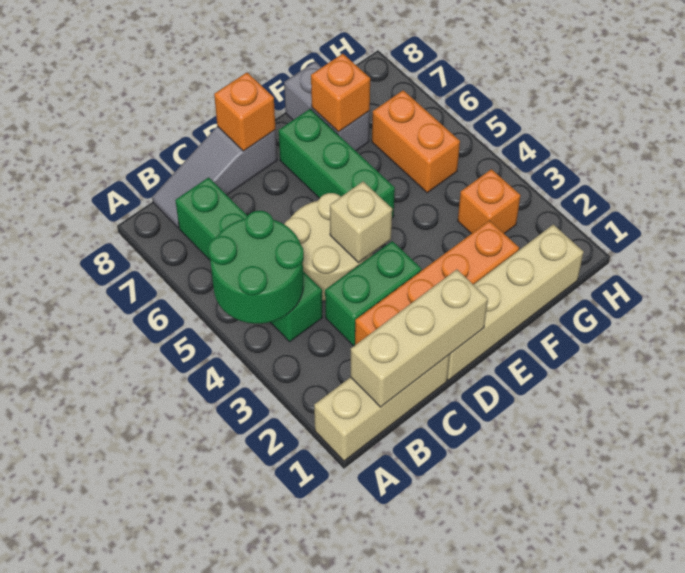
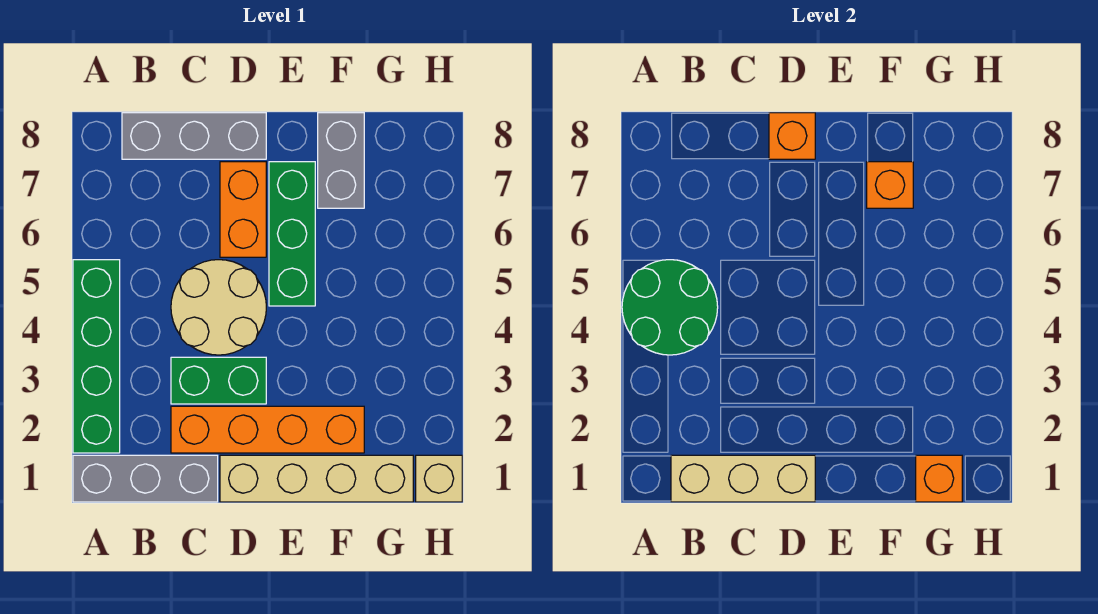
tan 1x3 brick [314,355,449,461] -> grey 1x3 brick [73,455,218,502]
green 1x4 brick [175,177,322,342] -> green 1x4 brick moved to [73,260,120,453]
grey 1x3 slope [152,126,277,228] -> grey 1x3 brick [122,113,266,159]
tan 1x1 brick [330,181,392,263] -> tan 1x1 brick moved to [416,455,462,502]
orange 1x1 brick [458,169,521,234] -> orange 1x1 brick moved to [916,455,962,502]
orange 1x2 brick [372,90,460,193] -> orange 1x2 brick moved to [220,162,266,257]

